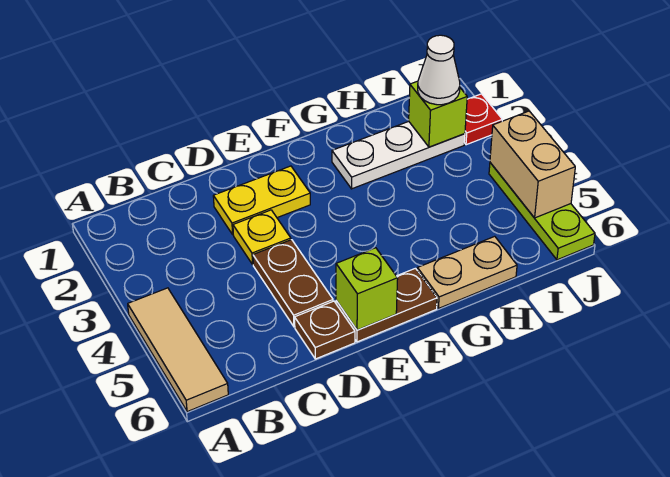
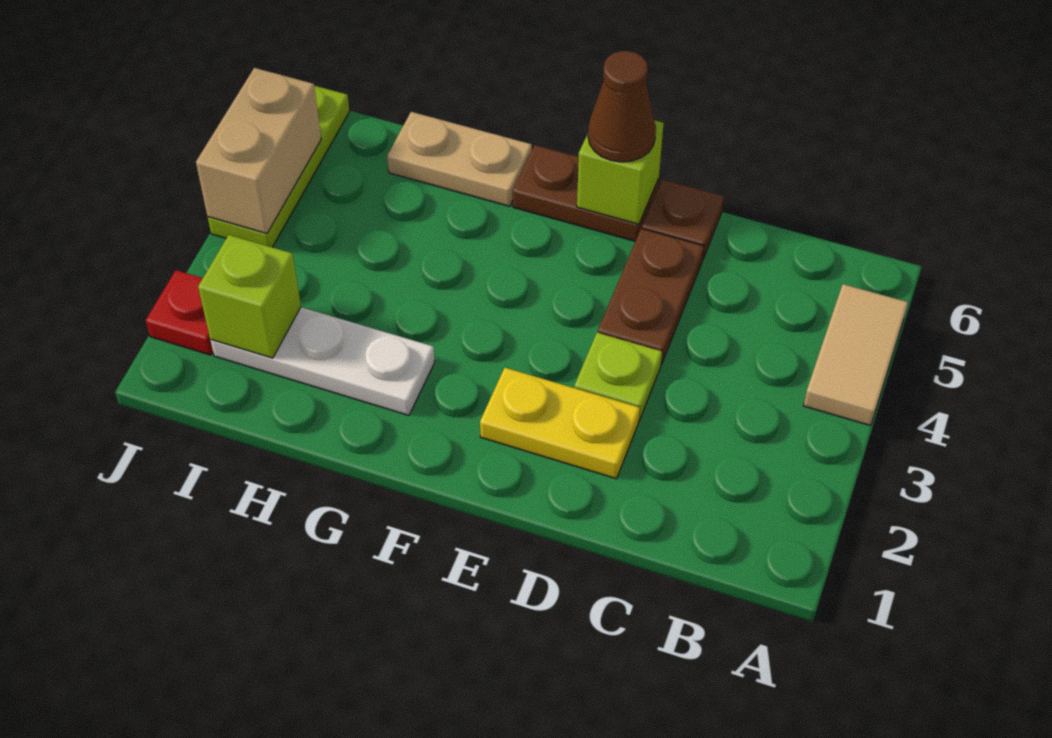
tan 1x3 tile [128,288,228,412] -> tan 1x2 tile [804,284,908,426]
yellow 1x1 plate [233,210,291,264] -> lime 1x1 plate [574,333,662,420]
none -> brown 1x1 cone [588,51,656,162]
white 1x1 cone [418,35,460,105] -> none

